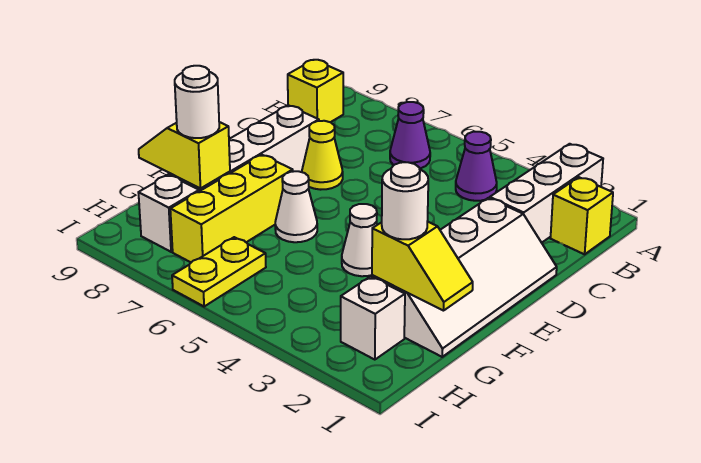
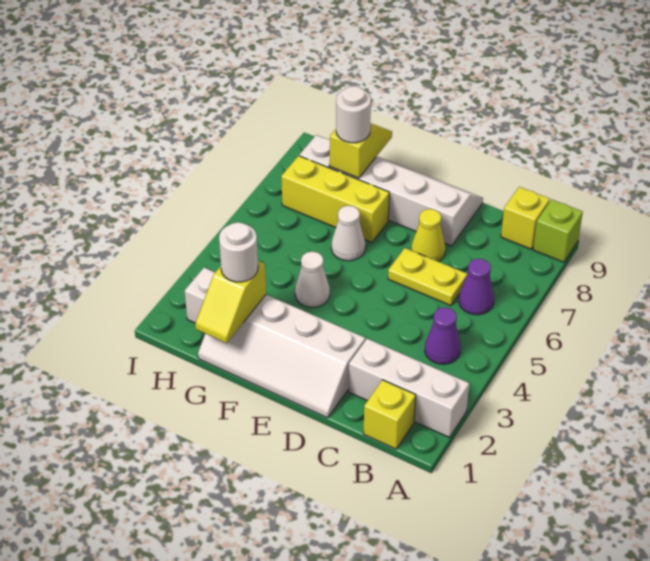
none -> lime 1x1 brick [533,199,583,262]
yellow 1x2 plate [172,237,266,307] -> yellow 1x2 plate moved to [388,248,467,306]

